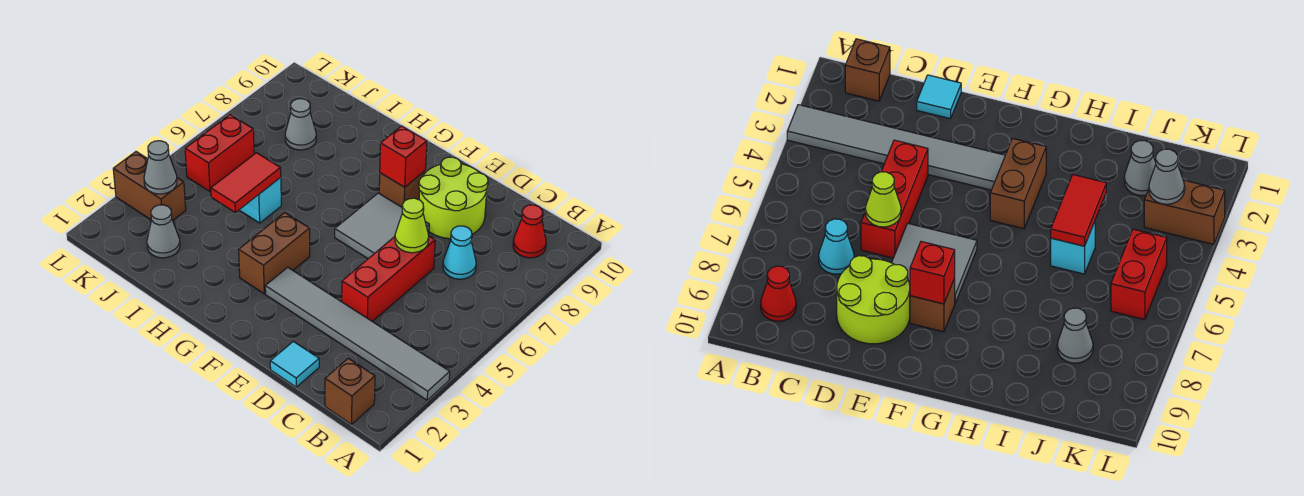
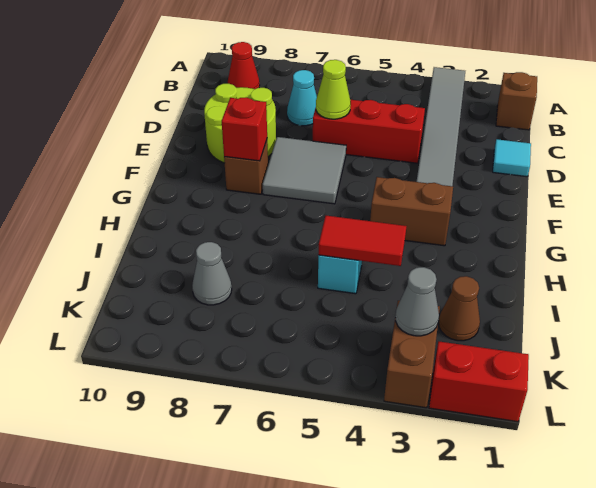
grey 1x1 cone [147,205,180,258] -> brown 1x1 cone [439,276,480,341]
red 1x2 brick [185,115,254,191] -> red 1x2 brick moved to [429,341,529,422]

